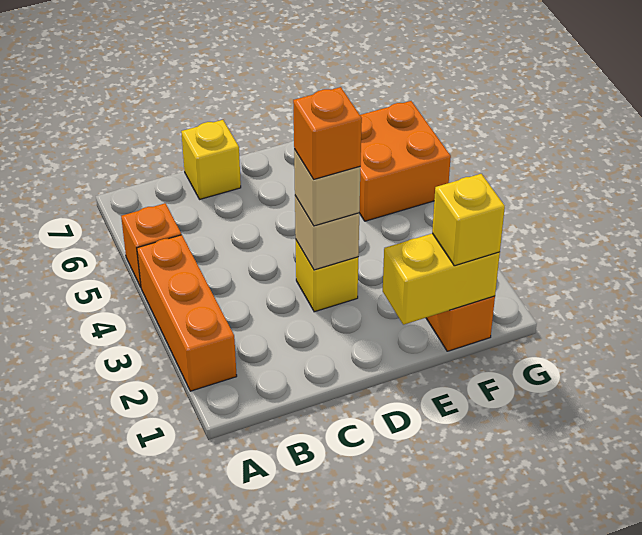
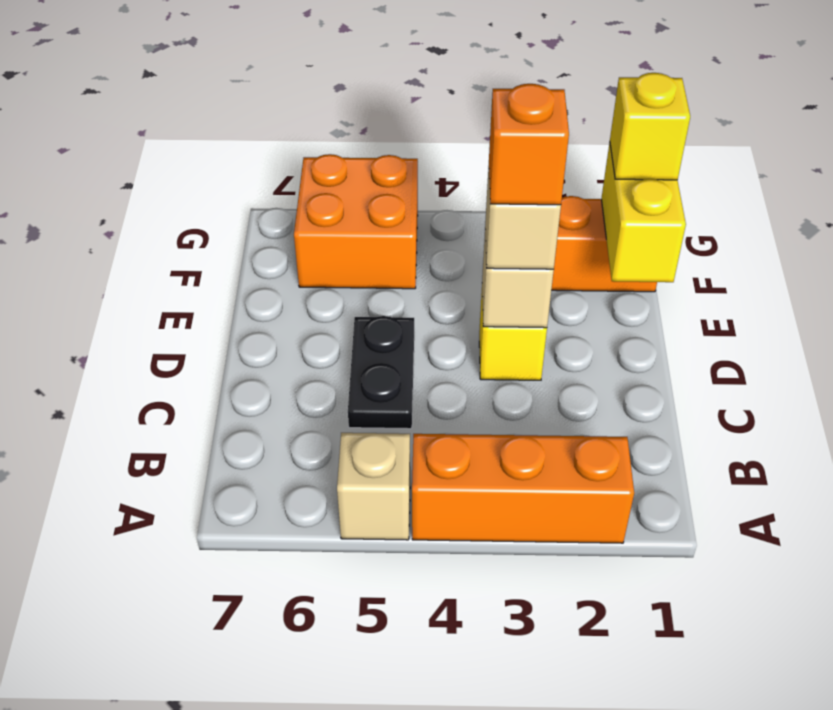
orange 1x1 brick [121,203,181,287] -> tan 1x1 brick [337,433,410,540]
none -> black 1x2 plate [348,316,414,429]
yellow 1x1 brick [181,120,241,199] -> none

